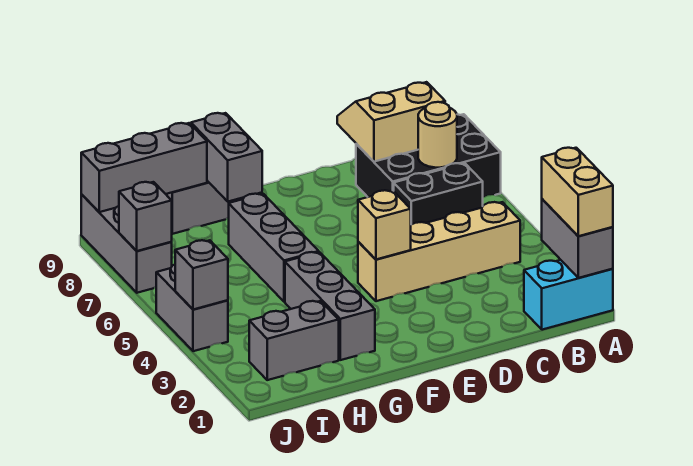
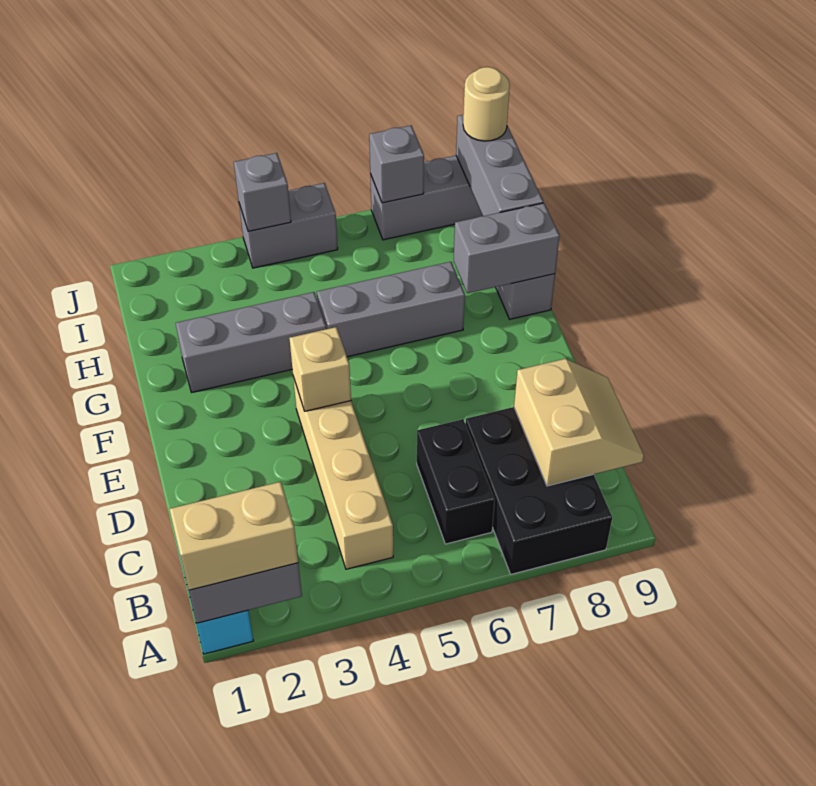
tan 1x1 round brick [418,102,457,168] -> tan 1x1 round brick moved to [463,67,510,141]
grey 1x2 brick [249,301,339,380] -> none

